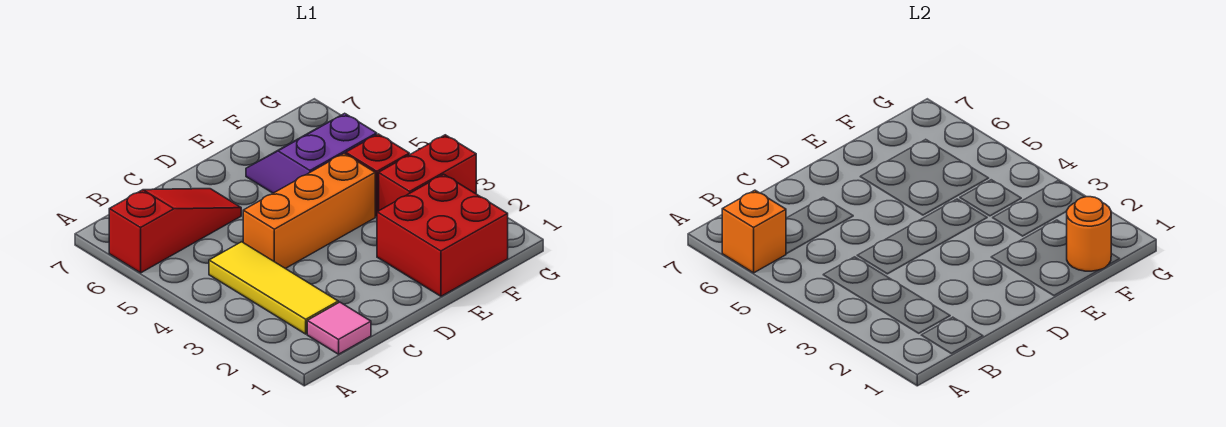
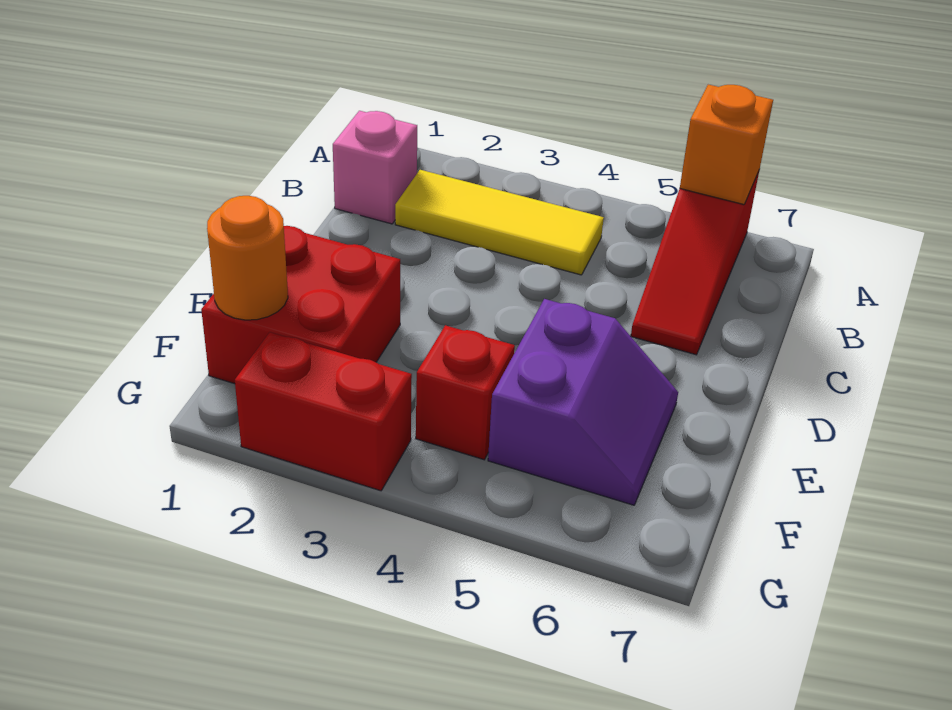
pink 1x1 tile [307,302,371,354] -> pink 1x1 brick [333,111,417,224]
orange 1x3 brick [243,153,375,269] -> none
red 1x2 brick [379,135,476,210] -> red 1x2 brick turned to [235,332,412,491]

